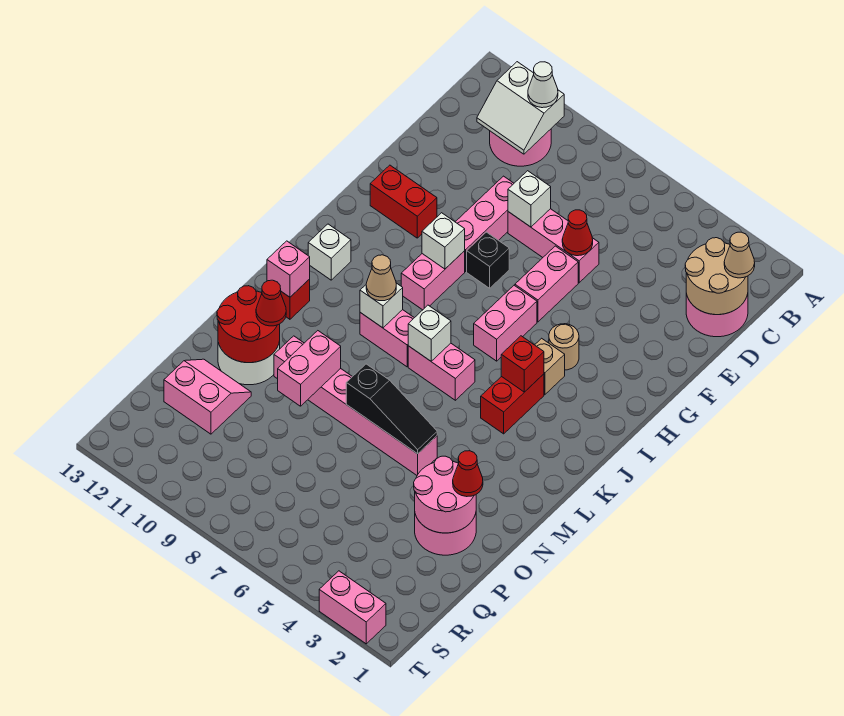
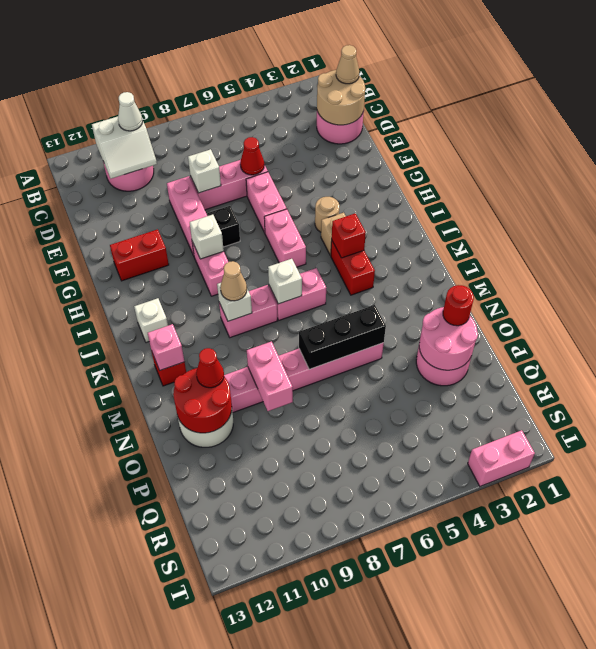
black 1x3 slope [346,364,437,454] -> black 1x3 brick [299,305,386,369]
red 1x1 cone [453,451,483,497] -> red 1x1 round brick [443,285,474,326]
pink 2x2 slope [164,359,251,434] -> none

